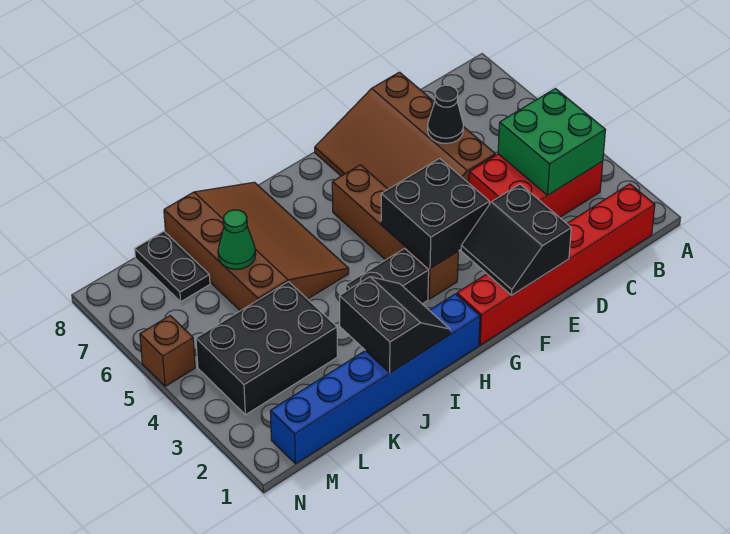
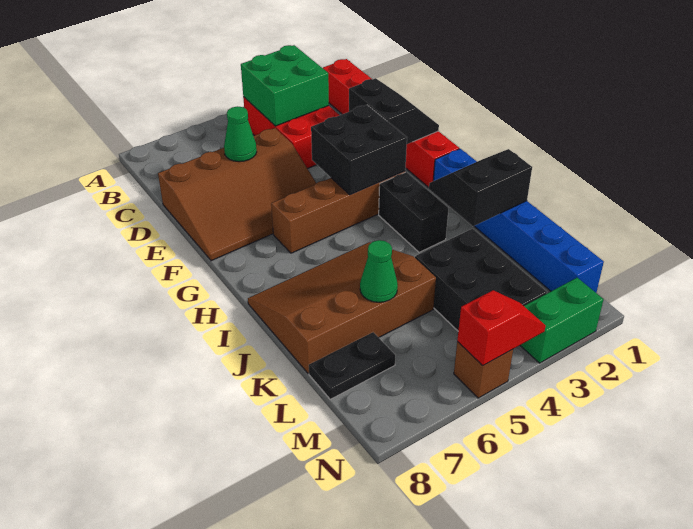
black 1x1 cone [428,85,463,143] -> green 1x1 cone [224,106,257,162]
black 2x2 slope [461,184,571,296] -> black 2x2 slope turned to [349,78,439,144]
none -> green 1x2 brick [520,278,603,363]
none -> red 1x2 slope [457,290,546,366]

